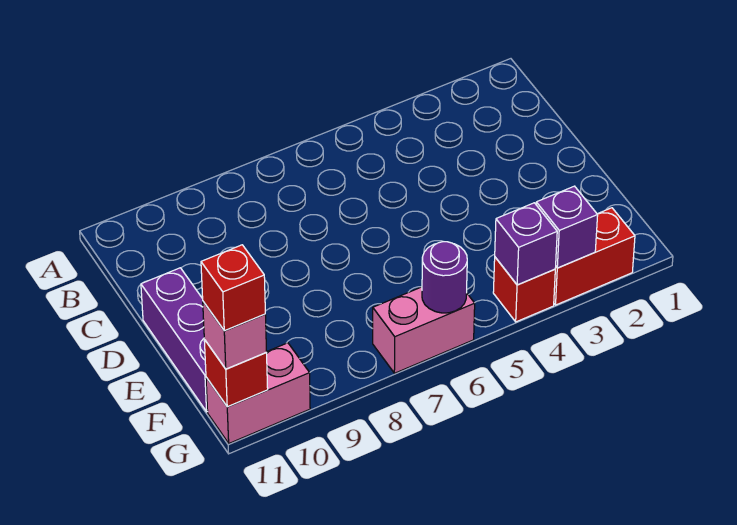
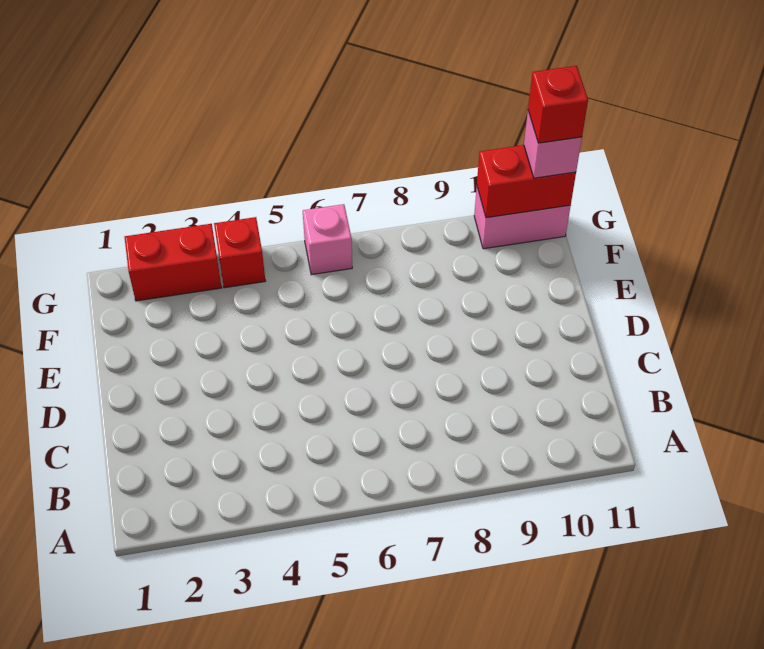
purple 1x3 brick [141,268,208,412] -> none
purple 1x1 brick [536,186,598,268] -> none
purple 1x1 brick [495,203,557,285] -> none
pink 1x2 brick [373,287,475,373] -> pink 1x1 brick [303,204,352,275]
purple 1x1 round brick [422,242,467,313] -> none
red 1x1 brick [204,340,268,407] -> red 1x2 brick [477,145,576,218]

